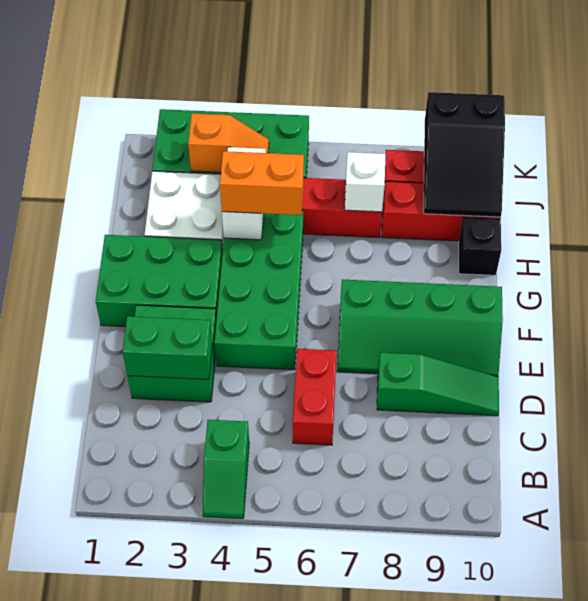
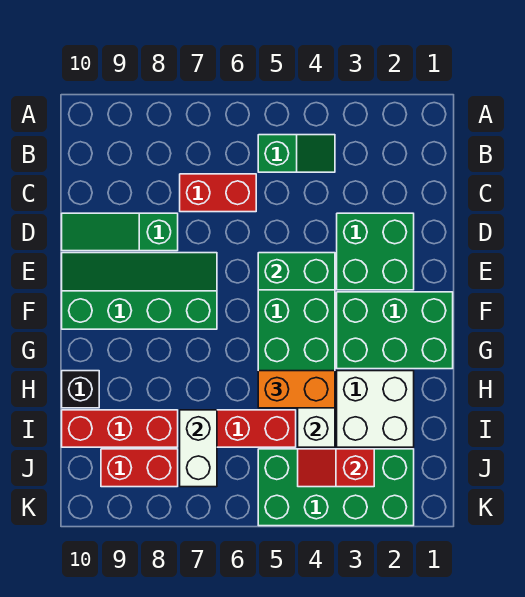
green 1x2 slope [203,420,249,519] -> green 1x2 slope turned to [258,135,335,172]
red 1x2 brick [293,349,337,445] -> red 1x2 brick turned to [180,174,256,212]
green 1x2 brick [123,316,212,380] -> green 1x2 brick moved to [258,253,335,290]
white 1x1 brick [345,152,385,212] -> white 1x2 brick [180,410,217,487]
black 2x3 slope [424,92,505,217] -> none
orange 1x2 slope [188,113,269,172] -> red 1x2 slope [298,449,374,487]

